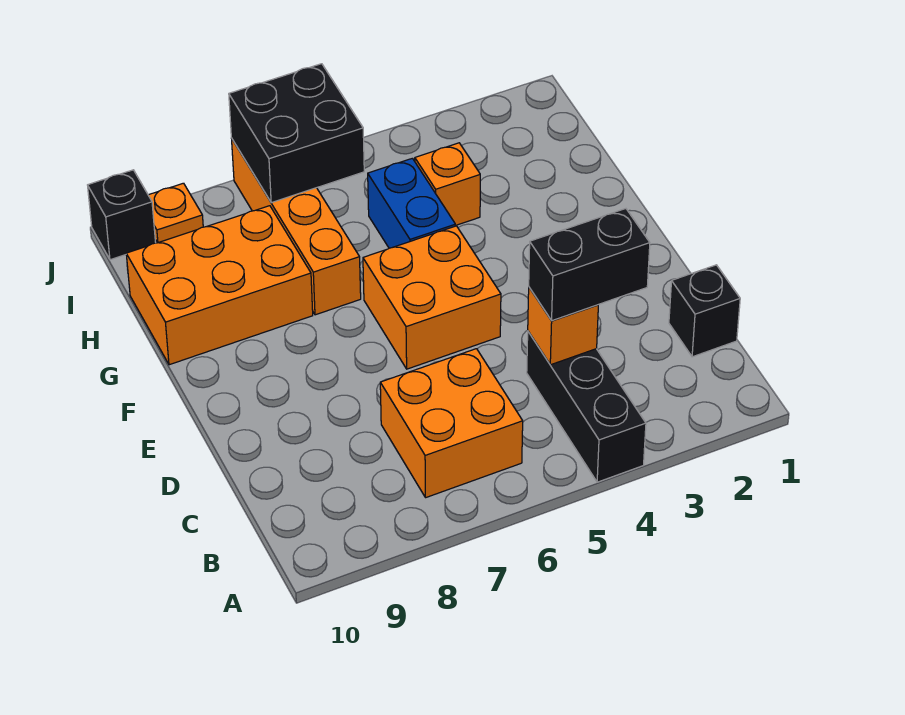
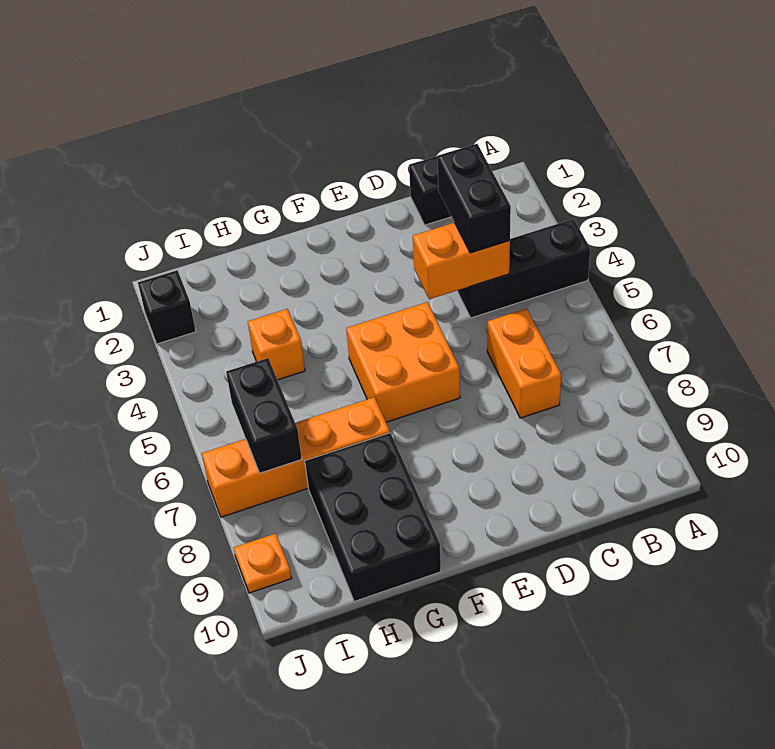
orange 2x2 brick [380,349,523,498] -> orange 1x2 brick [487,309,561,418]
orange 1x1 brick [528,288,598,365] -> orange 1x2 brick [413,223,510,299]
blue 1x2 brick [368,158,455,248] -> none
orange 2x3 brick [126,206,313,365] -> black 2x3 brick [305,433,441,602]
black 2x2 brick [229,64,364,203] -> black 1x2 brick [226,358,302,473]
black 1x1 brick [88,170,156,260] -> black 1x1 brick moved to [138,270,196,344]

